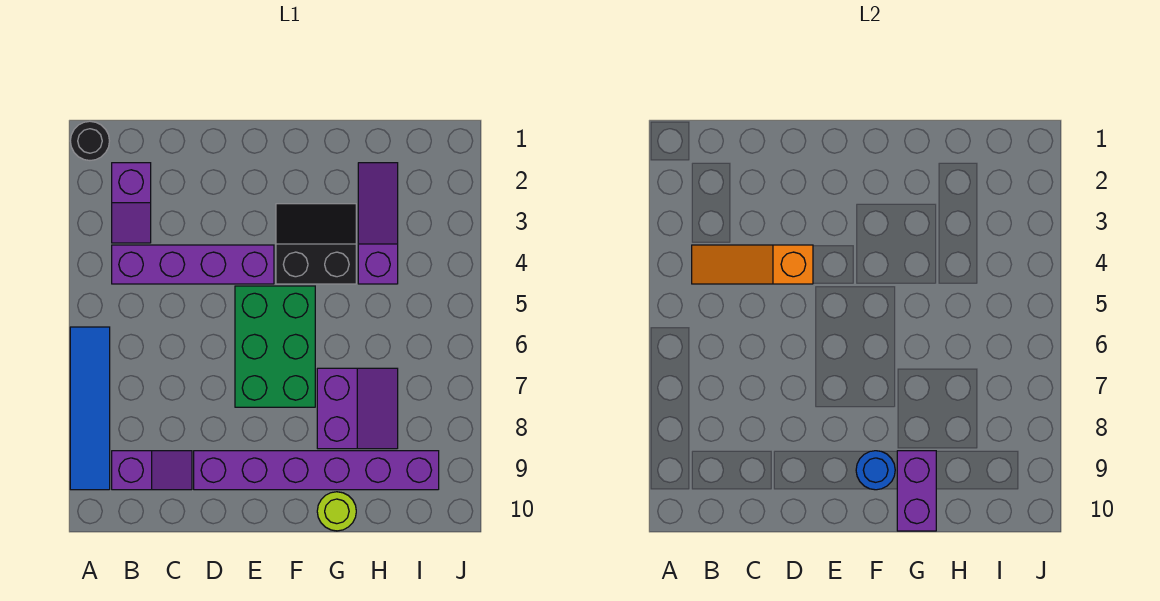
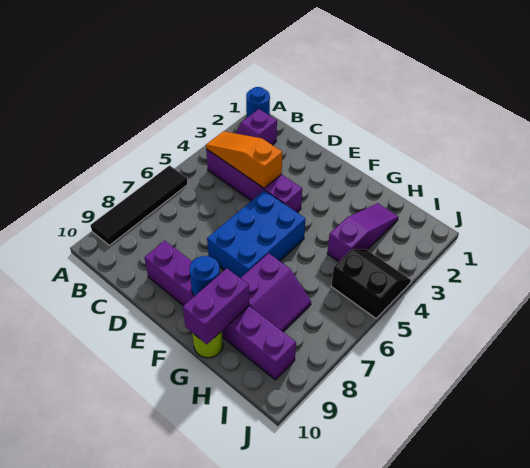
black 1x1 round brick [70,121,109,161] -> blue 1x1 round brick [246,87,270,117]
blue 1x4 tile [70,327,110,490] -> black 1x4 tile [90,166,188,245]
purple 1x2 slope [112,451,192,490] -> none
green 2x3 brick [235,286,315,407] -> blue 2x3 brick [207,190,305,278]
black 2x2 slope [276,204,356,284] -> black 2x2 slope moved to [331,249,411,318]

